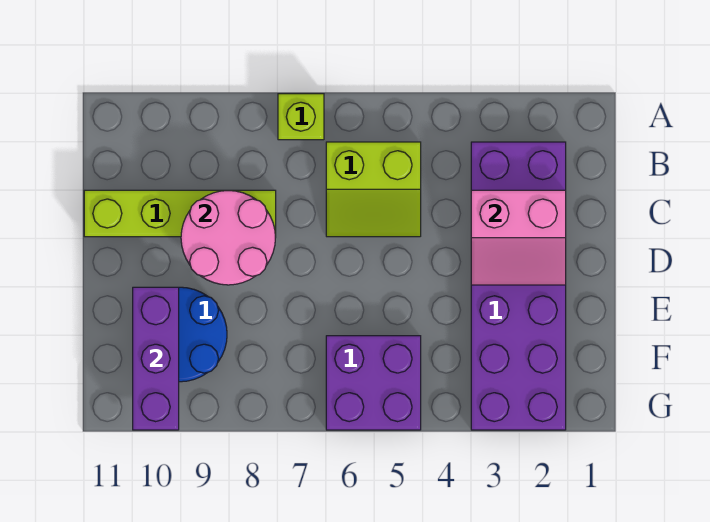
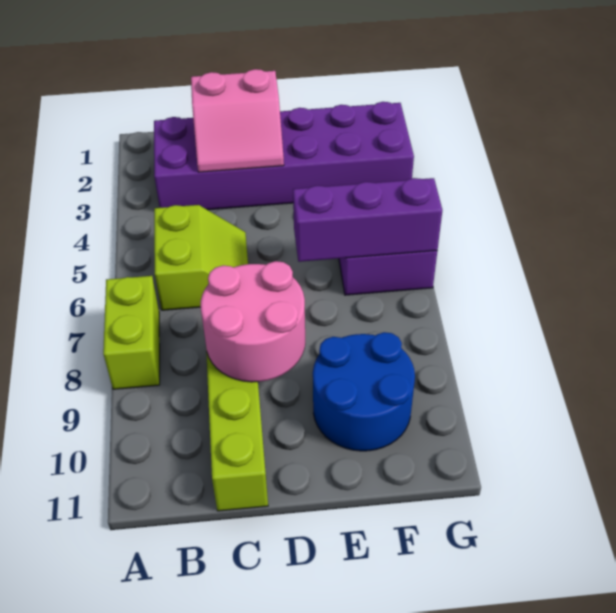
lime 1x1 brick [278,94,324,140] -> lime 1x2 brick [103,276,160,389]
pink 2x2 slope [471,190,566,285] -> pink 2x2 slope turned to [191,69,284,172]
purple 1x3 brick [133,287,179,430] -> purple 1x3 brick moved to [293,178,442,262]

